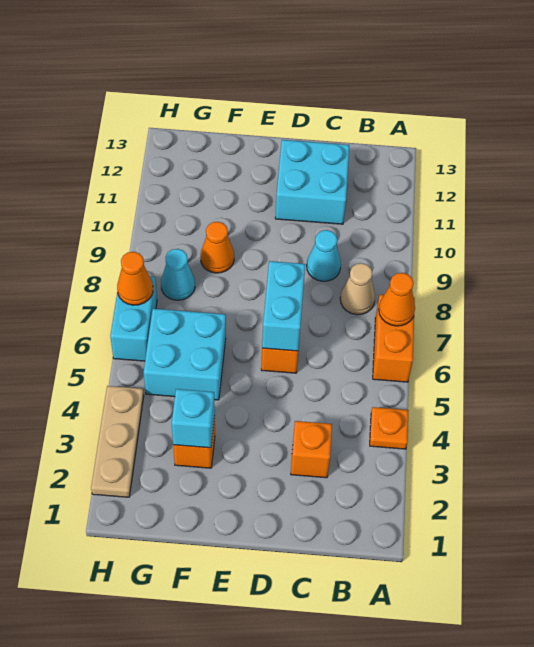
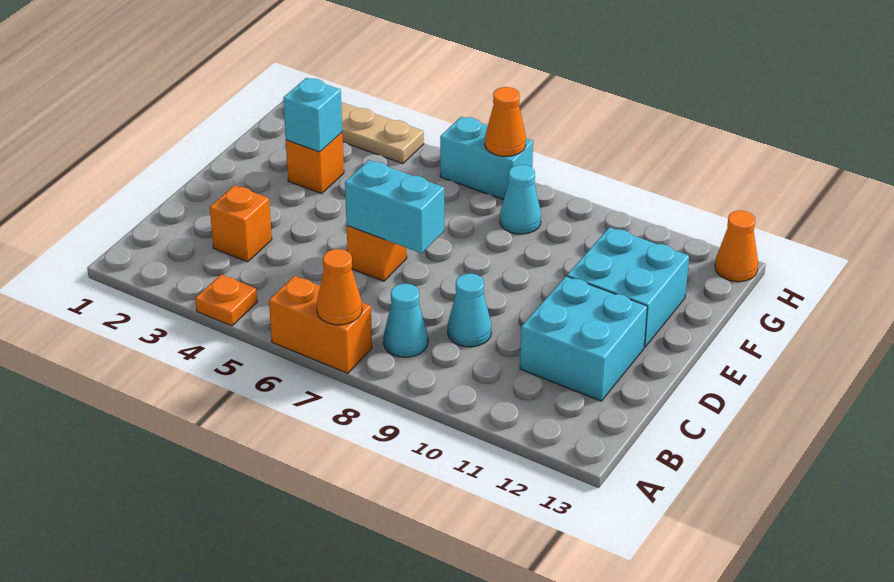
tan 1x1 cone [340,263,375,315] -> cyan 1x1 cone [384,284,428,357]
cyan 2x2 brick [144,309,226,400] -> cyan 2x2 brick moved to [567,227,689,347]
orange 1x1 cone [201,222,234,273] -> orange 1x1 cone moved to [715,211,758,282]

